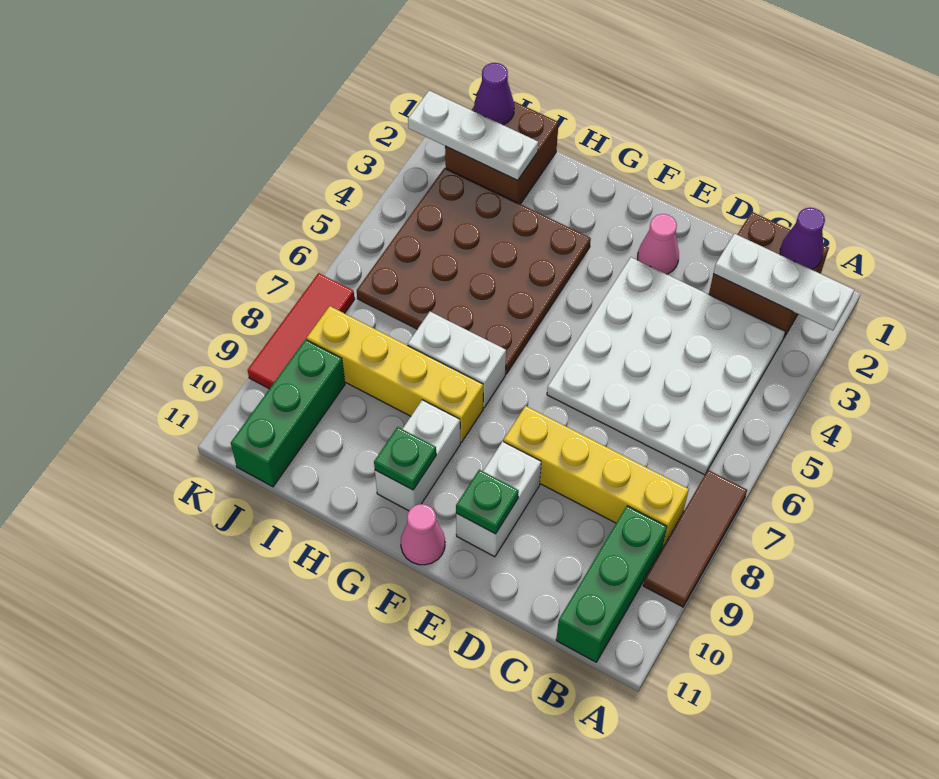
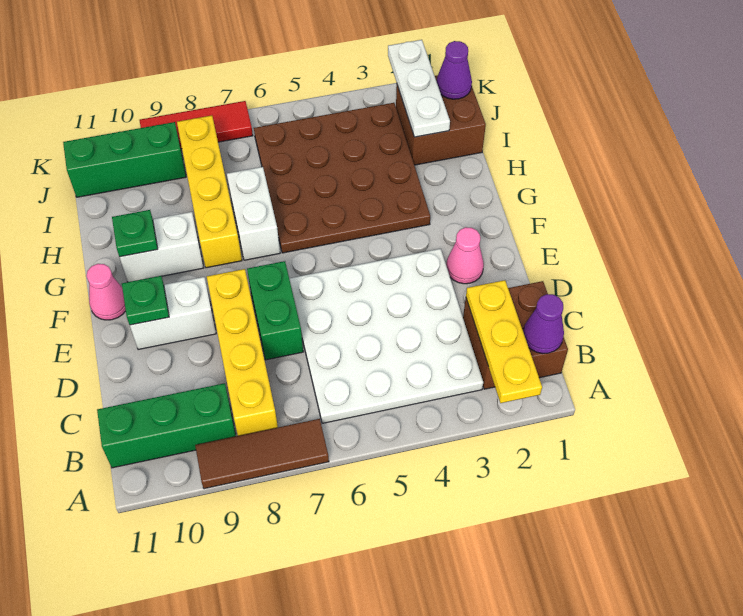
white 1x3 plate [713,234,854,330] -> yellow 1x3 plate [466,280,542,403]
none -> green 1x2 brick [247,261,303,360]

